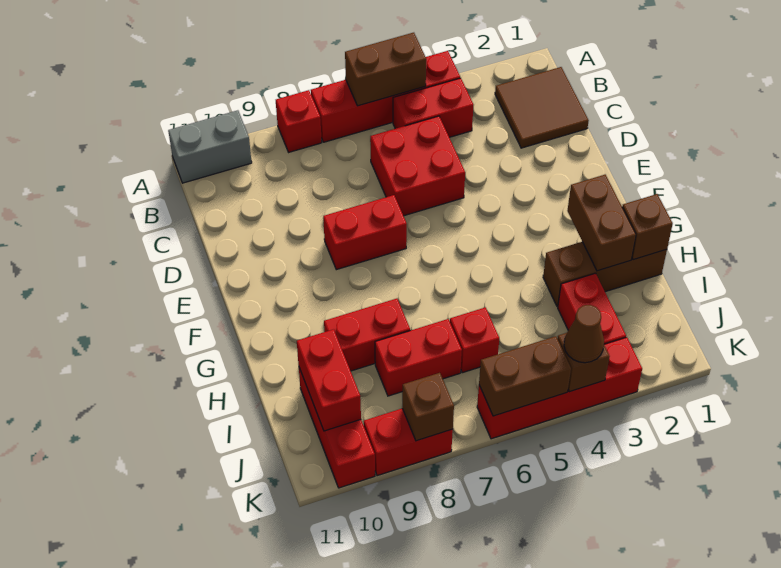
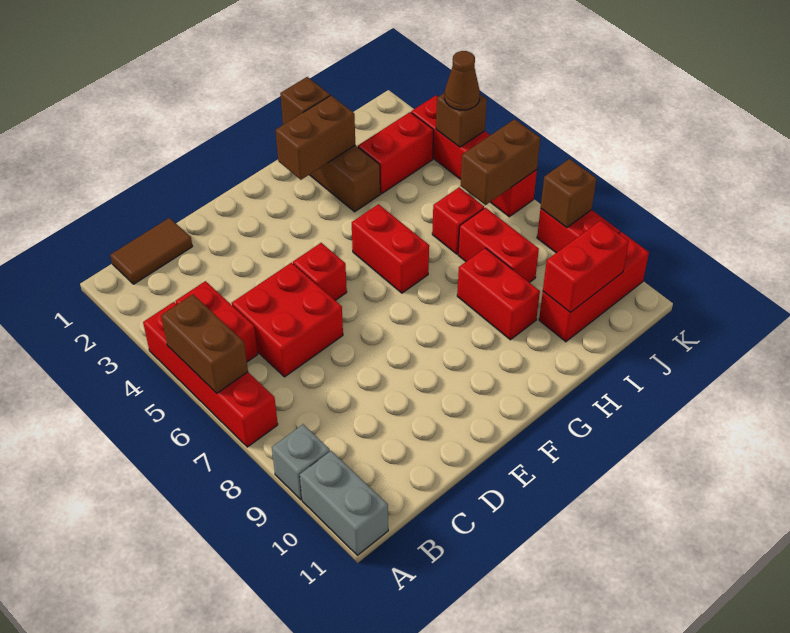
red 1x1 brick [276,90,322,152] -> red 1x1 brick moved to [293,243,347,301]
none -> grey 1x1 brick [272,424,330,500]
brown 2x2 tile [495,67,589,148] -> brown 1x2 tile [110,218,192,284]
red 1x2 brick [323,195,407,270] -> red 1x2 brick moved to [352,204,429,293]
brown 1x2 brick [479,336,571,416] -> brown 1x2 brick turned to [460,119,540,205]

